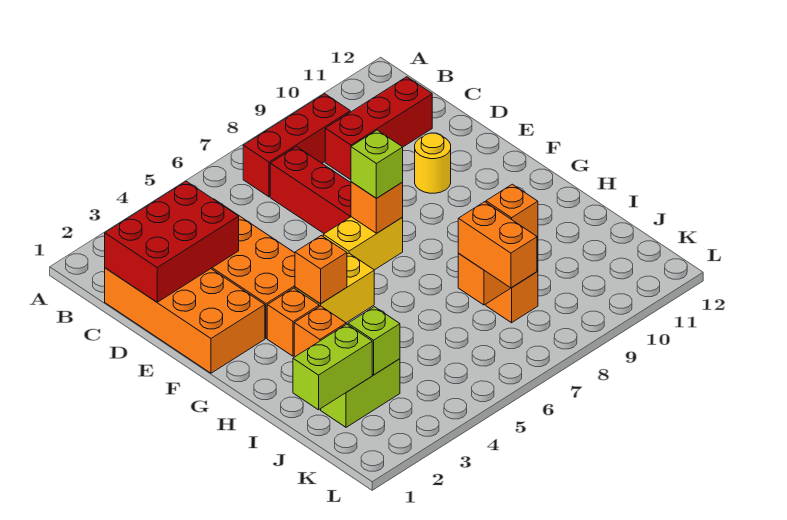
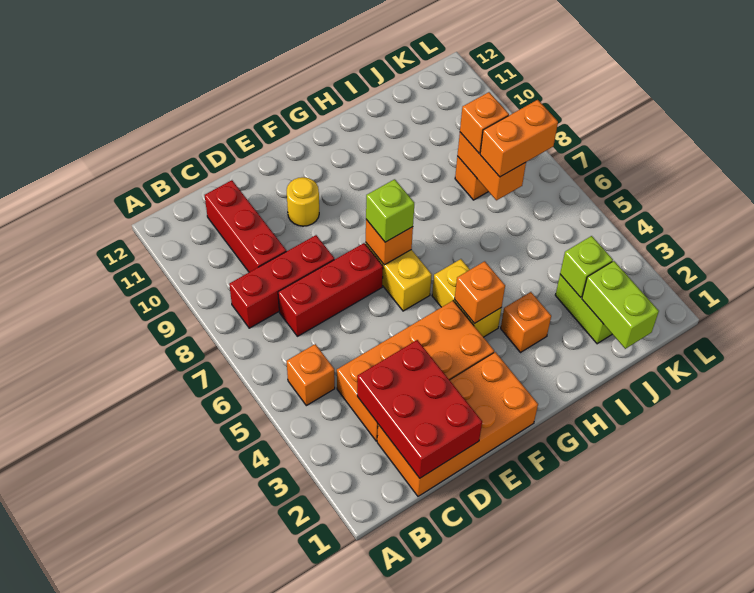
red 1x3 brick [243,94,350,197] -> red 1x3 brick turned to [229,235,334,328]
orange 1x1 brick [267,288,319,356] -> orange 1x1 brick moved to [287,344,335,406]

